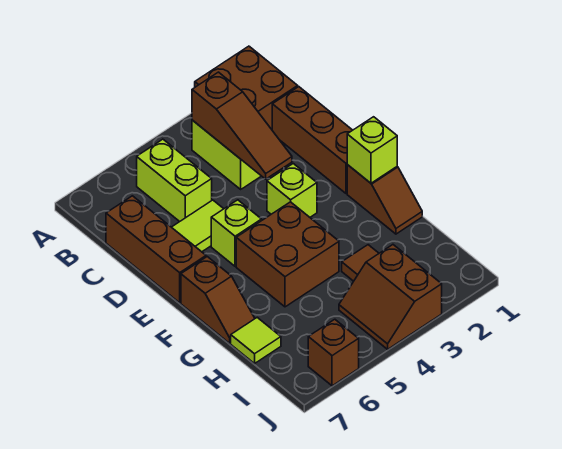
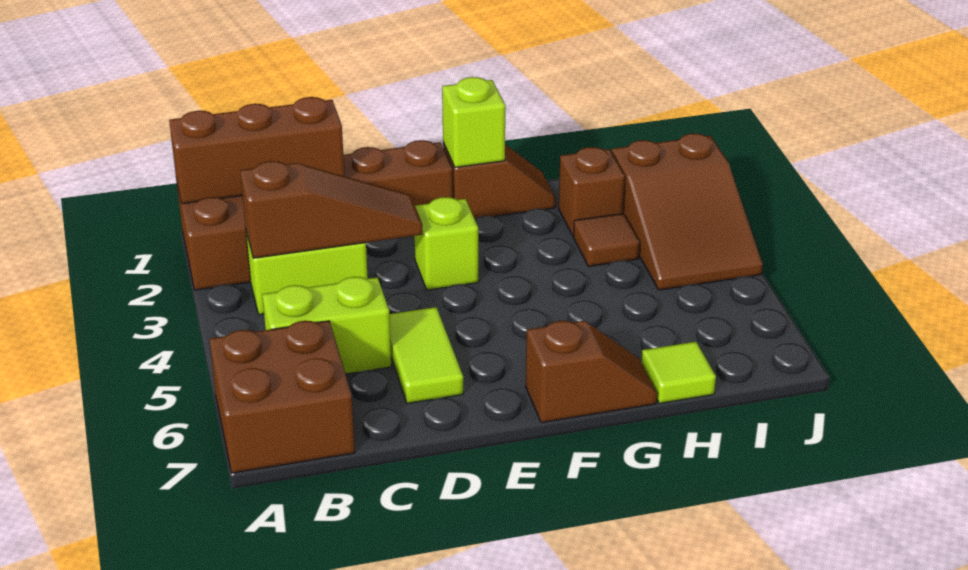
brown 1x3 brick [106,196,206,303] -> brown 1x3 brick moved to [169,97,345,204]
lime 1x1 brick [211,200,262,266] -> none
brown 2x2 brick [236,202,339,307] -> brown 2x2 brick moved to [209,321,355,473]
brown 2x2 slope [339,245,442,349] -> brown 2x3 slope [611,134,763,290]
brown 1x1 brick [308,319,359,386] -> brown 1x1 brick moved to [559,147,625,236]

